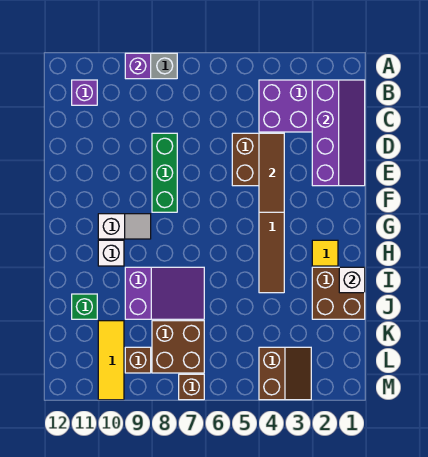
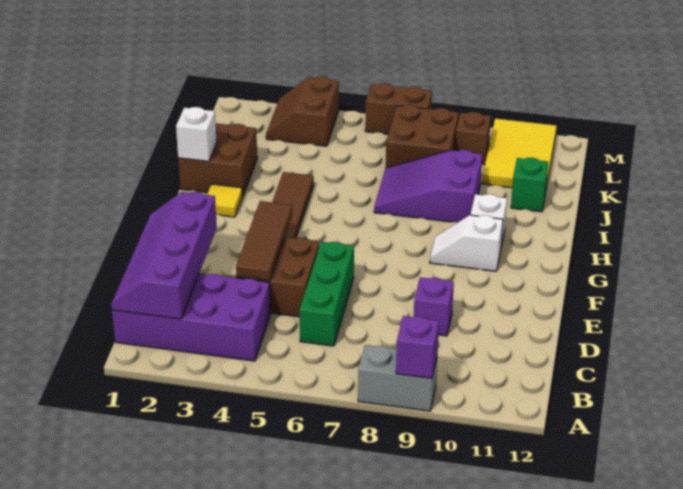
purple 1x1 brick [72,80,97,105] -> purple 1x1 brick moved to [414,277,454,336]
green 1x3 brick [152,133,177,212] -> green 1x3 brick moved to [300,242,354,346]
yellow 1x3 tile [98,321,124,400] -> yellow 2x3 tile [482,119,557,188]
brown 1x1 brick [179,374,204,400] -> brown 1x2 brick [365,83,432,134]

